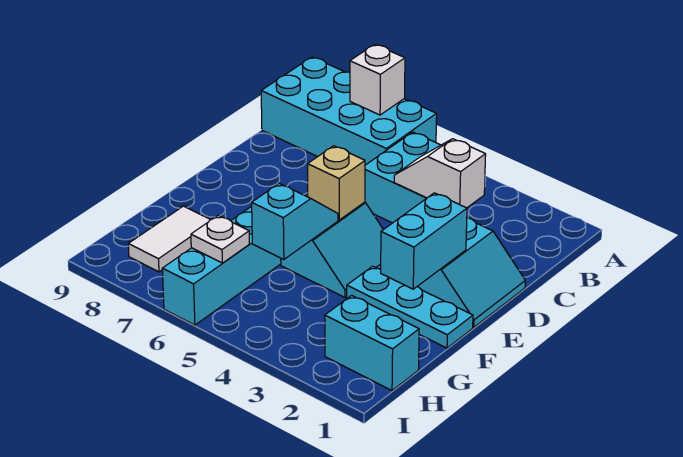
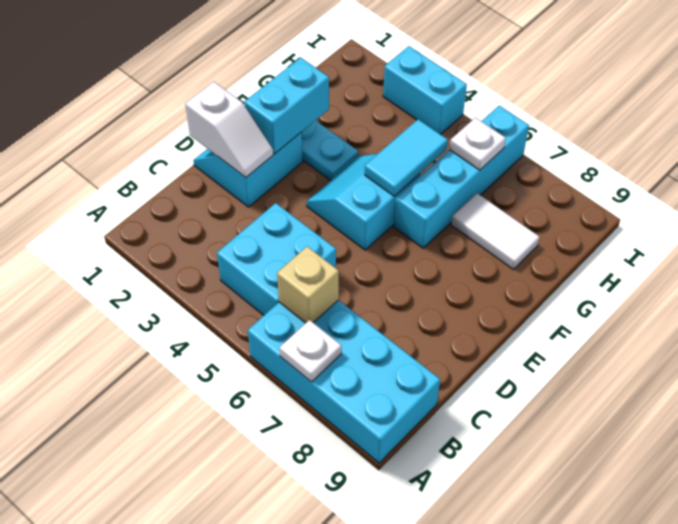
white 1x1 brick [350,44,405,115] -> white 1x1 plate [279,320,341,382]
white 1x2 slope [394,139,486,208] -> white 1x2 slope moved to [185,82,273,177]
tan 1x1 brick [308,146,365,220] -> tan 1x1 brick moved to [277,247,339,323]
cyan 1x2 slope [252,183,338,260] -> cyan 1x2 tile [365,119,448,196]
white 1x2 tile [128,206,211,272] -> white 1x2 tile turned to [451,193,539,269]
cyan 1x2 brick [325,295,419,391] -> cyan 1x2 brick moved to [383,46,467,135]

